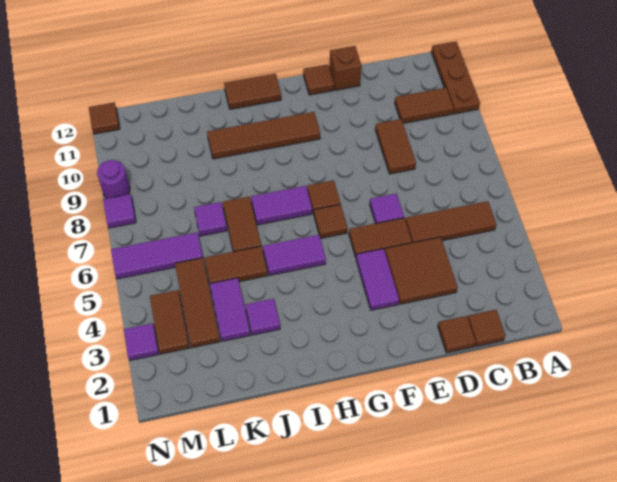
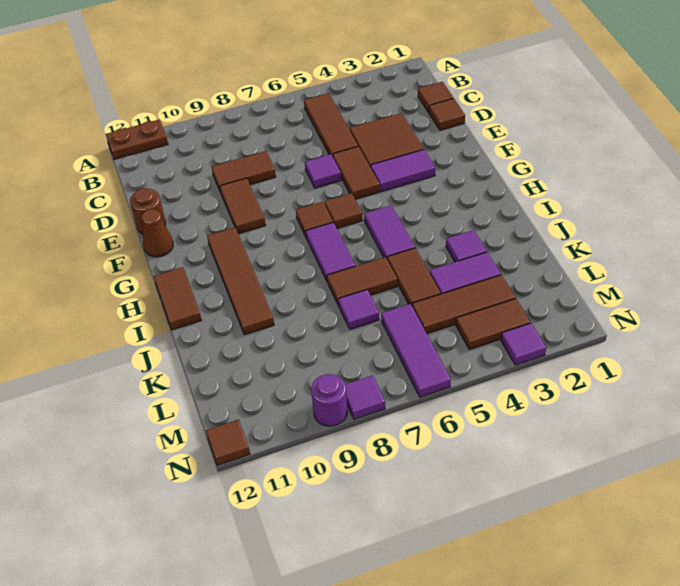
brown 1x3 plate [431,42,480,114] -> brown 1x2 plate [106,120,168,159]
brown 1x2 tile [395,88,454,123] -> brown 1x2 tile moved to [220,178,266,234]
brown 1x1 brick [329,46,362,90] -> brown 1x1 round brick [130,188,166,234]
brown 1x1 tile [303,64,334,95] -> brown 1x1 cone [142,209,173,257]

